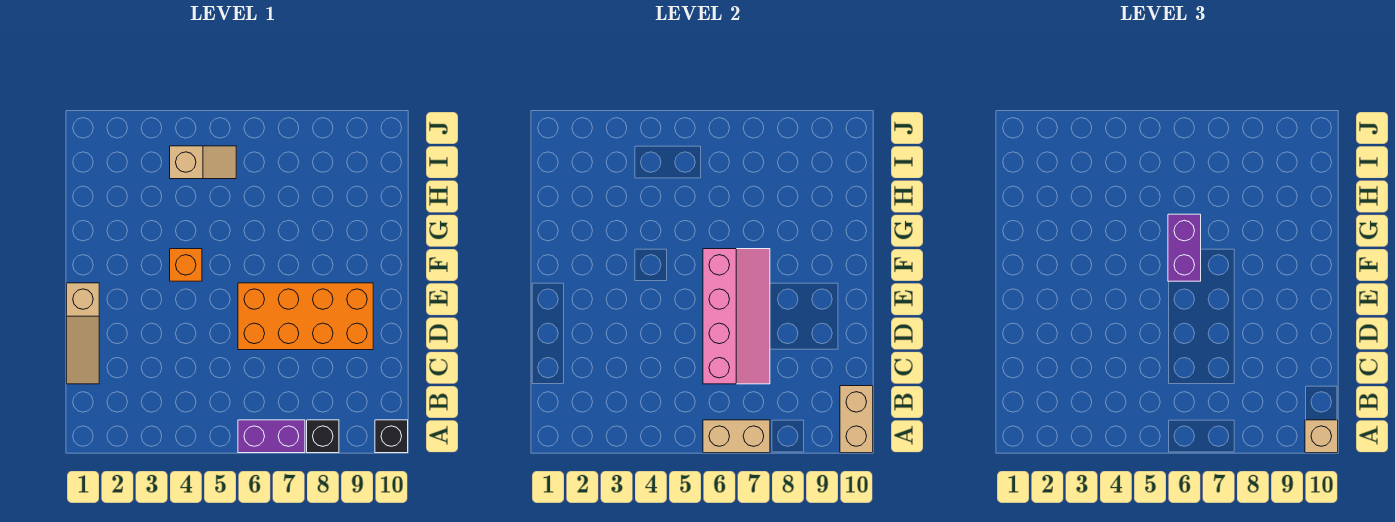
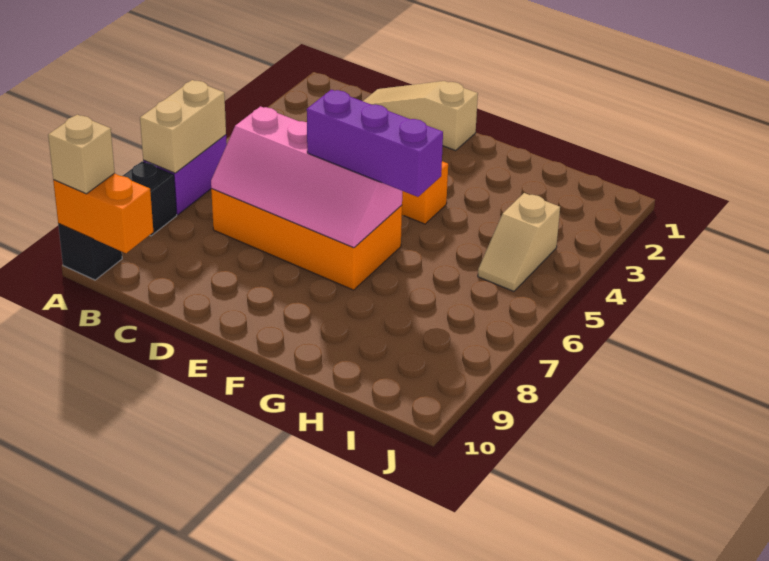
tan 1x2 brick [840,386,873,453] -> orange 1x2 brick [53,173,153,253]
orange 2x4 brick [238,283,373,350] -> orange 2x4 brick turned to [211,189,402,290]
purple 1x2 brick [1168,214,1201,281] -> purple 1x3 brick [307,90,443,197]

